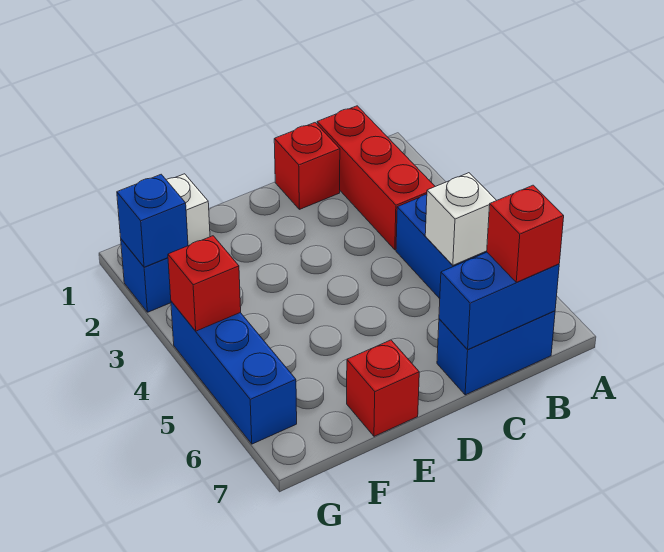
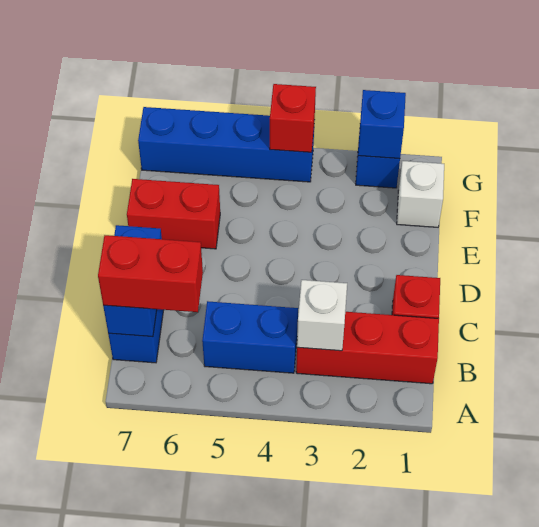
white 1x1 brick [425,173,497,265] -> white 1x1 brick moved to [297,280,347,351]
red 1x1 brick [487,185,564,282] -> red 1x2 brick [98,235,203,312]
red 1x1 brick [347,340,419,436] -> red 1x2 brick [127,179,220,249]
blue 1x3 brick [171,301,297,444] -> blue 1x4 brick [138,107,315,182]

